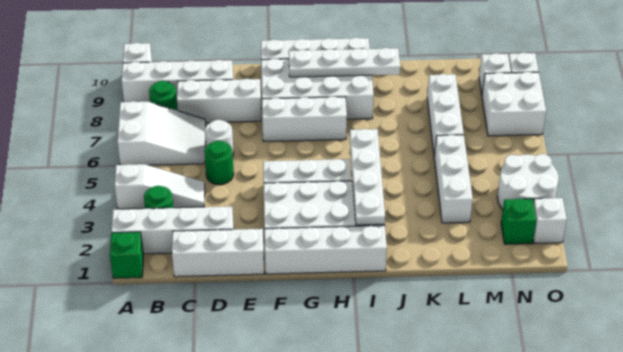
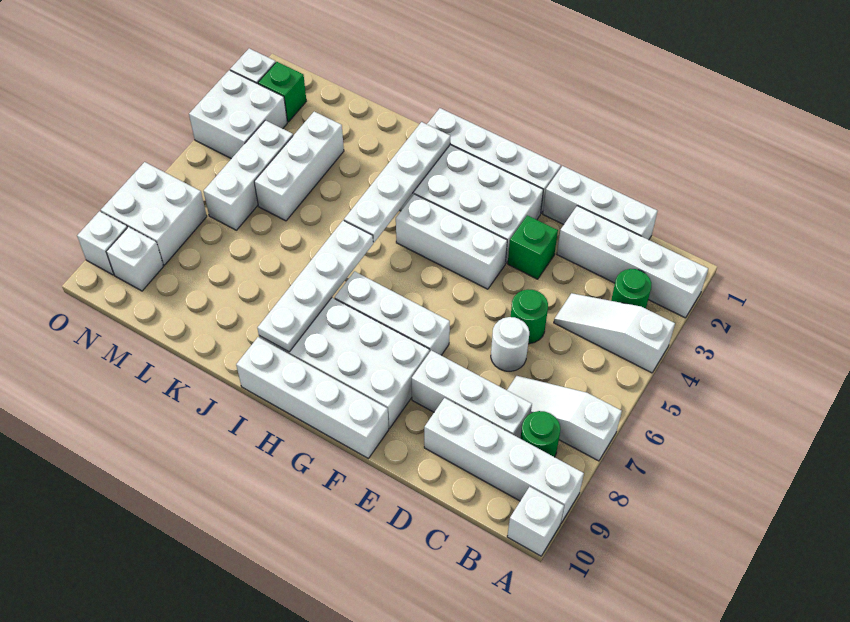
green 1x1 brick [110,232,143,278] -> green 1x1 brick moved to [508,215,558,279]
white 2x3 slope [117,101,206,165] -> white 1x3 slope [507,376,622,461]
white 1x4 plate [289,48,400,77] -> white 1x4 plate turned to [258,220,373,352]
white 1x3 brick [427,74,464,157] -> white 1x3 brick moved to [204,120,293,230]
white 2x2 round brick [497,154,559,210] -> white 2x2 brick [189,70,287,159]

